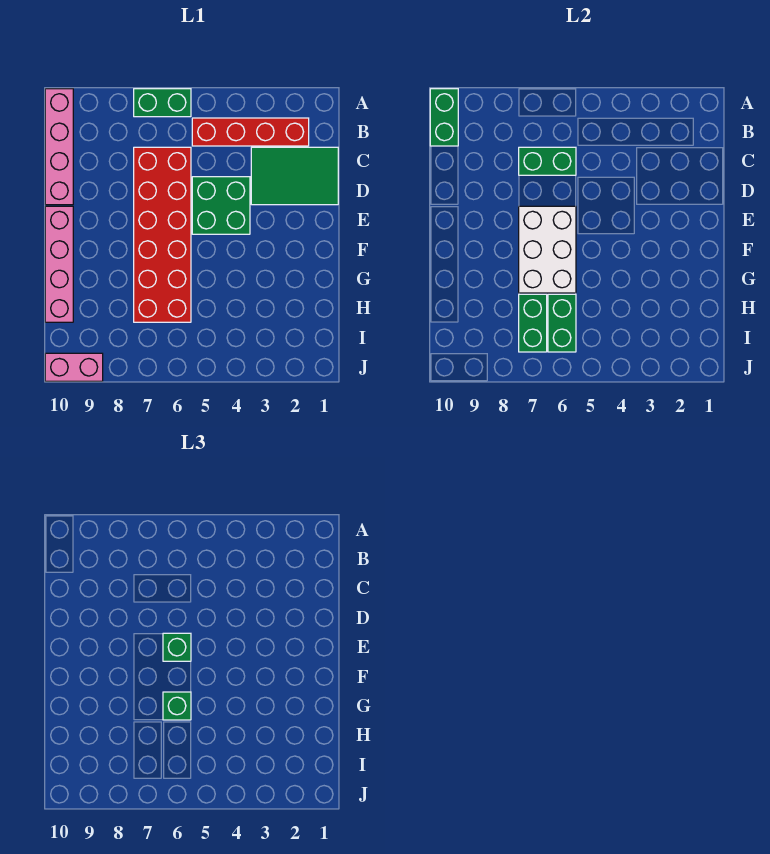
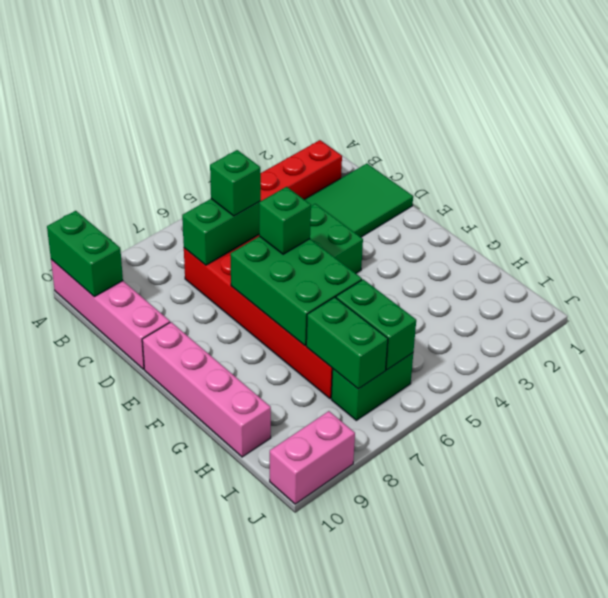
green 1x2 brick [134,89,191,117] -> green 1x2 brick moved to [331,353,413,420]
white 2x3 brick [519,206,576,293] -> green 2x3 brick [230,236,362,346]
green 1x1 brick [163,692,191,720] -> green 1x1 brick moved to [210,150,261,216]

